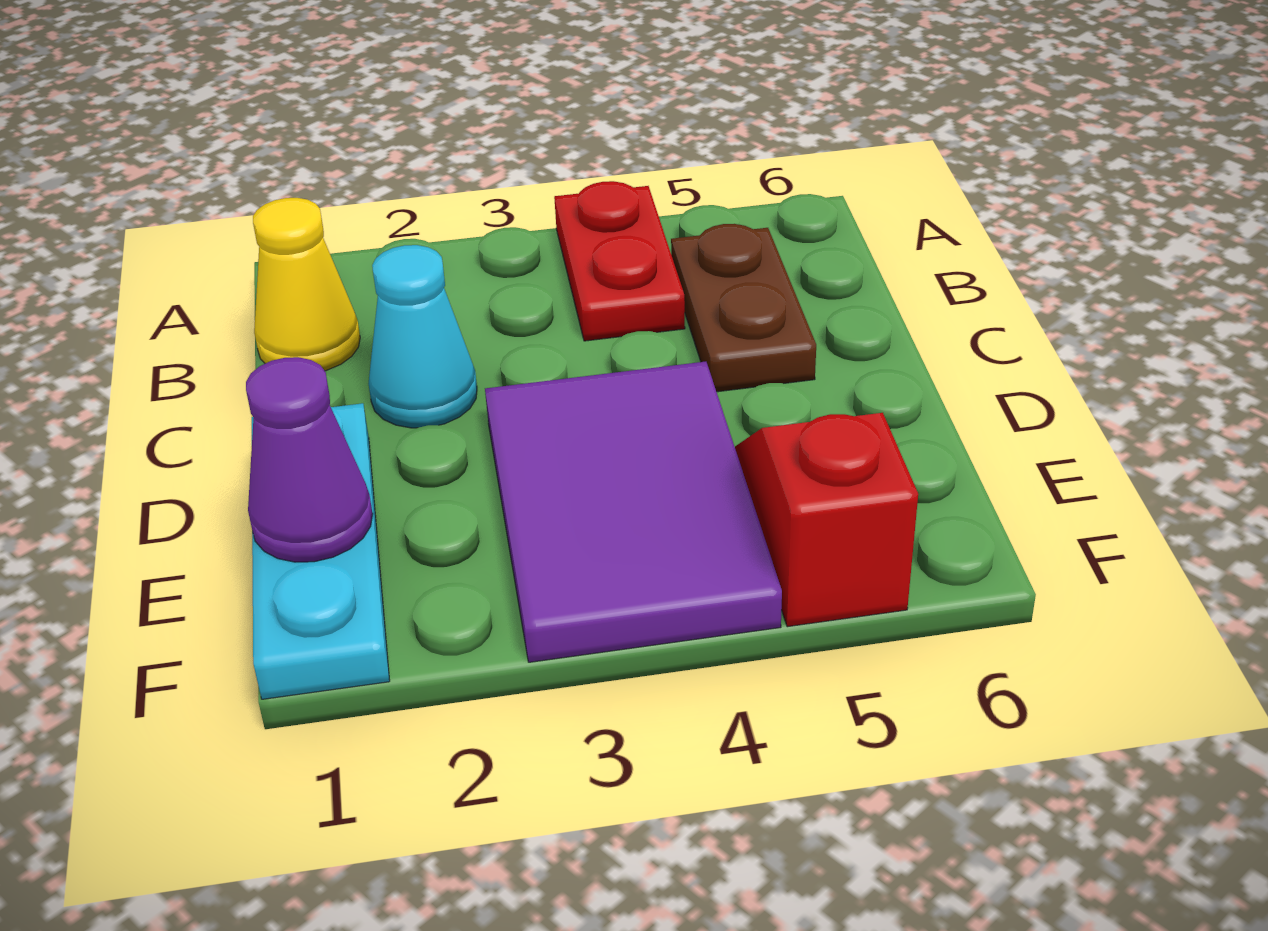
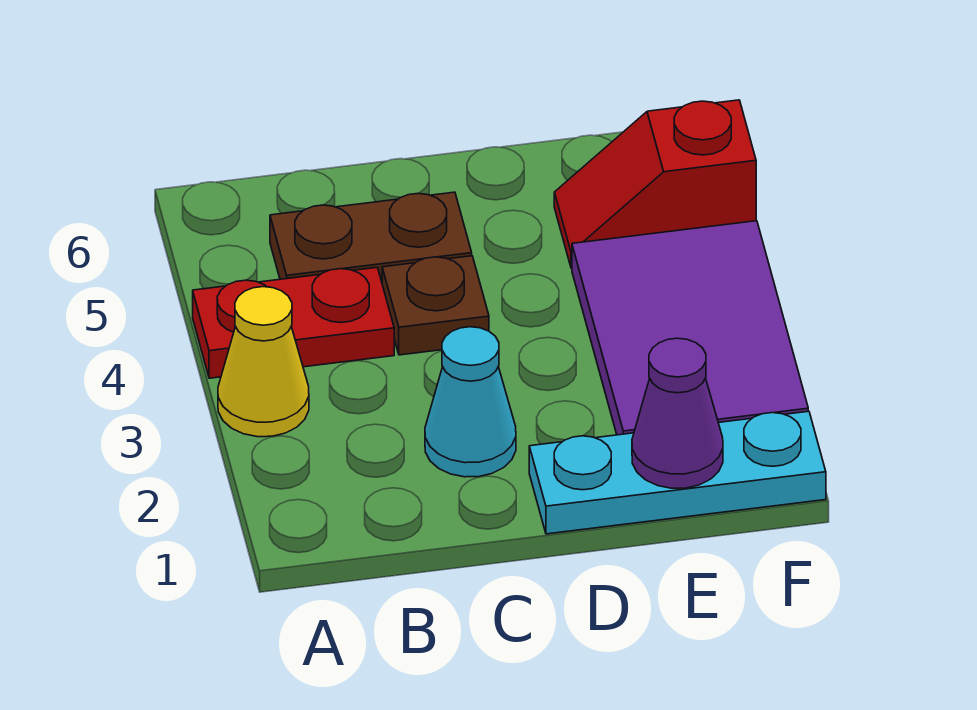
yellow 1x1 cone [253,198,360,371] -> yellow 1x1 cone moved to [218,287,309,437]
none -> brown 1x1 plate [382,256,489,355]
purple 2x3 tile [485,362,782,662] -> purple 2x3 tile turned to [572,221,808,435]

